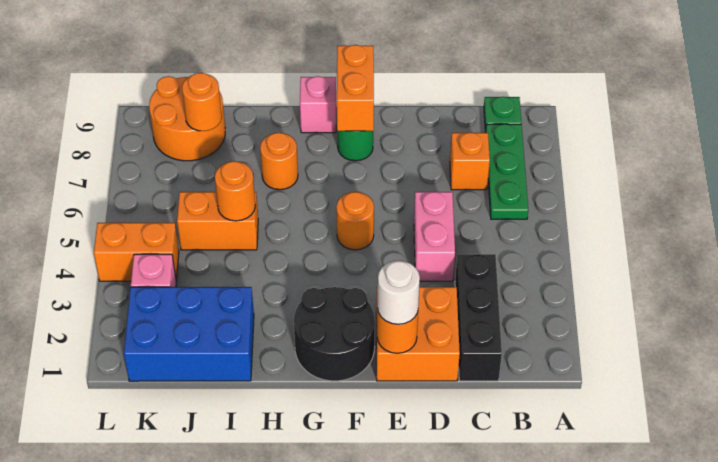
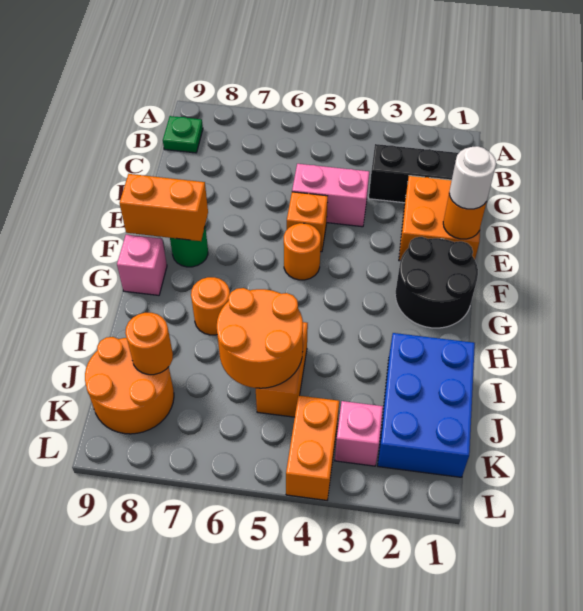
green 1x3 plate [485,124,528,219] -> none
orange 1x1 brick [450,132,490,190] -> orange 1x1 brick moved to [287,192,328,252]
orange 1x1 round brick [215,161,255,221] -> orange 2x2 round brick [217,288,303,388]

